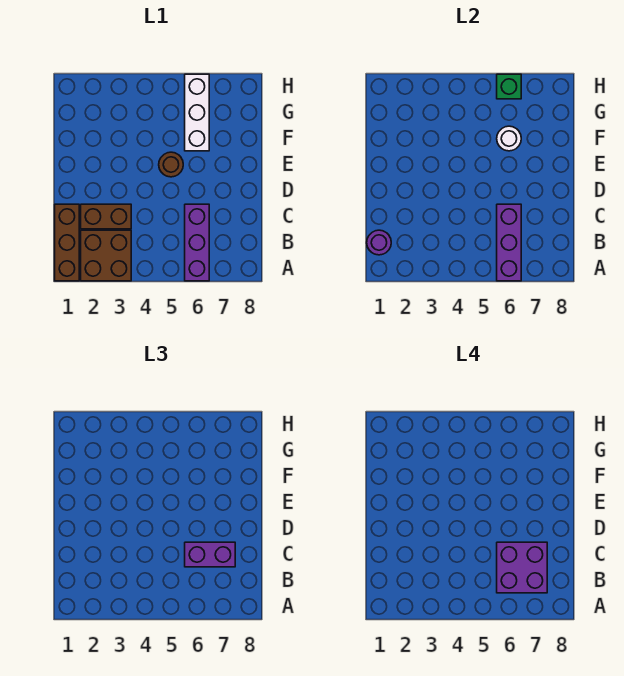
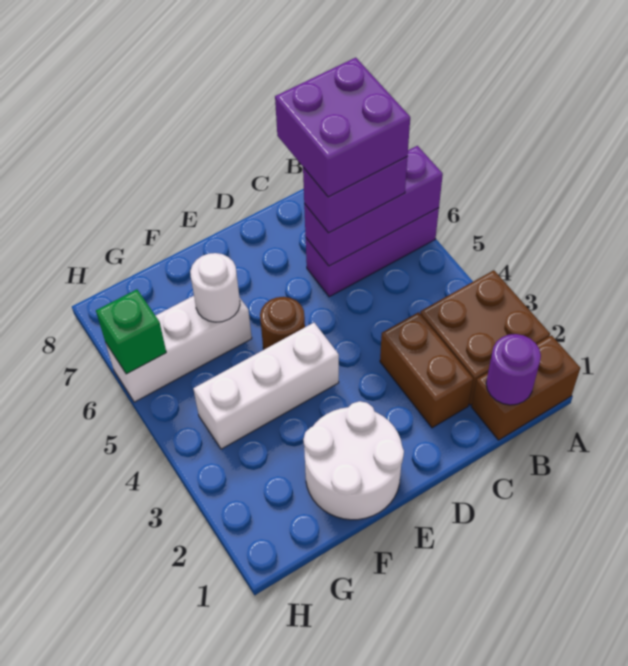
brown 1x3 brick [55,204,79,281] -> brown 1x2 brick [472,335,580,440]
purple 1x2 brick [185,542,235,567] -> purple 1x2 brick turned to [303,157,407,233]
none -> white 2x2 round brick [303,401,404,520]
none -> white 1x3 brick [193,323,339,449]

